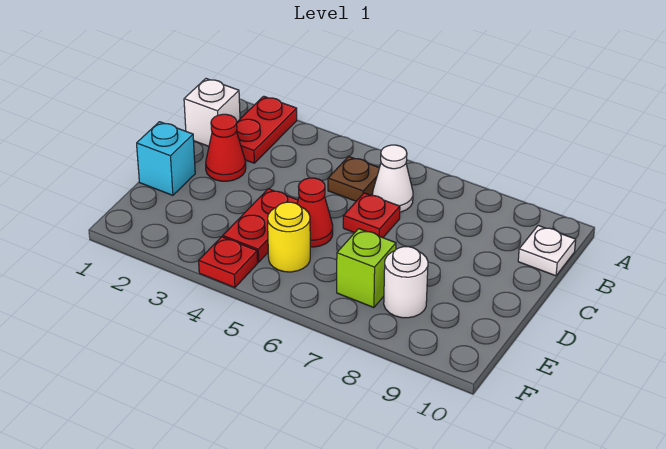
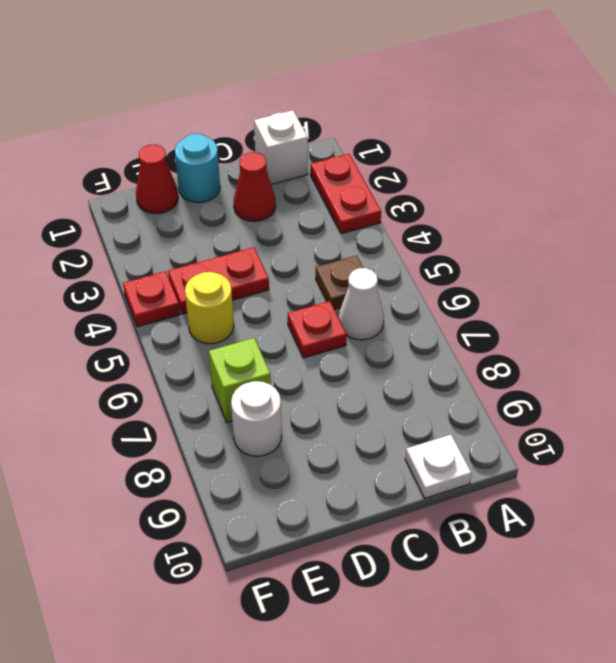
red 1x2 plate [236,96,297,163] -> red 1x2 plate turned to [310,154,381,234]
cyan 1x1 brick [137,122,195,195] -> cyan 1x1 round brick [175,134,220,203]
red 1x1 cone [297,178,333,247] -> red 1x1 cone moved to [136,145,178,214]

